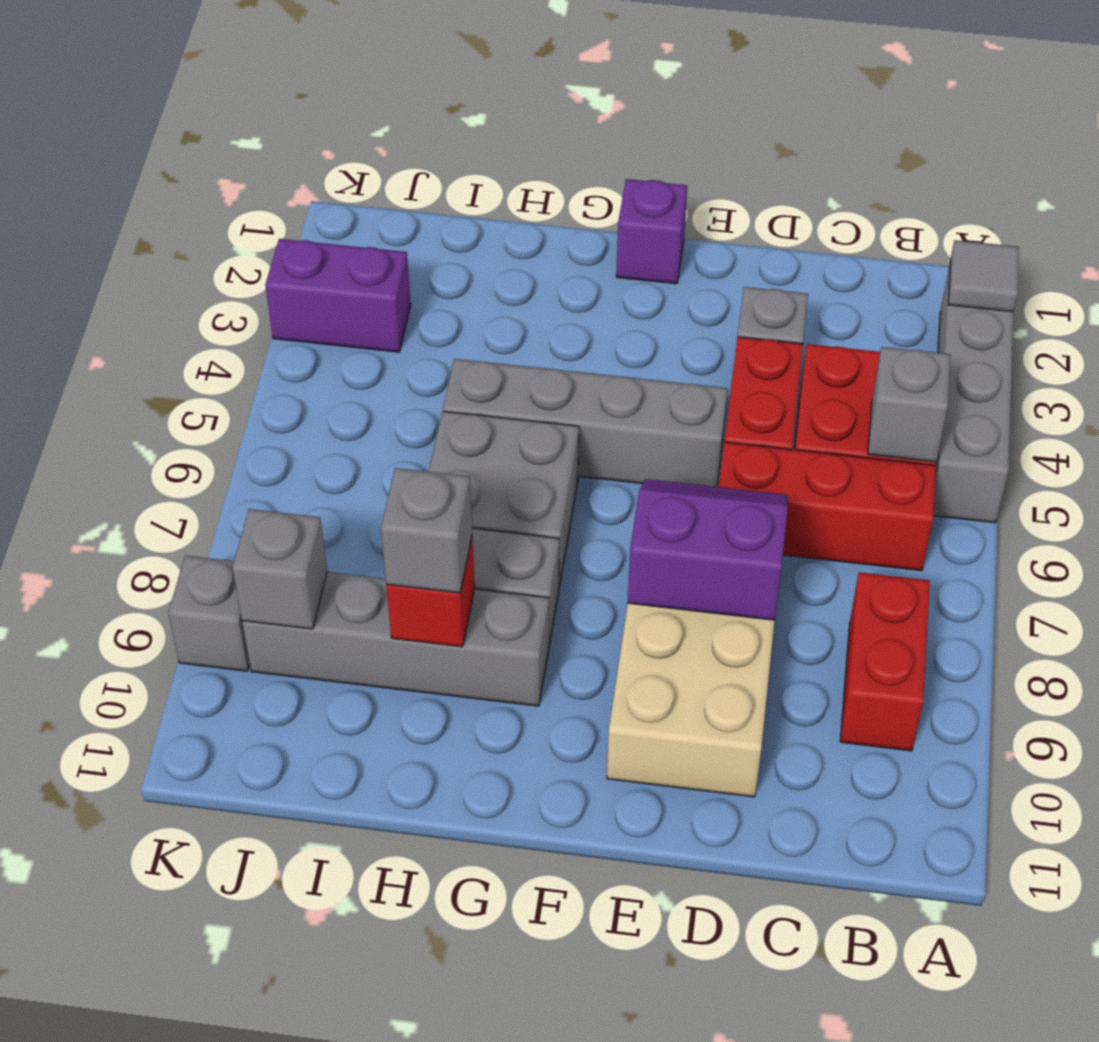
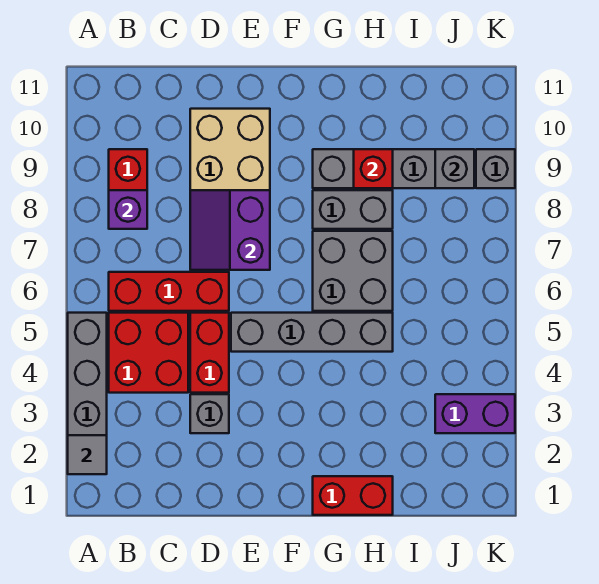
grey 1x1 brick [868,347,951,462] -> none
purple 2x2 slope [628,479,788,620] -> purple 2x2 slope turned to [190,190,270,270]
purple 1x1 brick [616,179,687,284] -> purple 1x1 brick moved to [109,190,147,229]
none -> red 1x2 brick [313,476,393,515]
grey 1x1 brick [381,468,472,593] -> none

